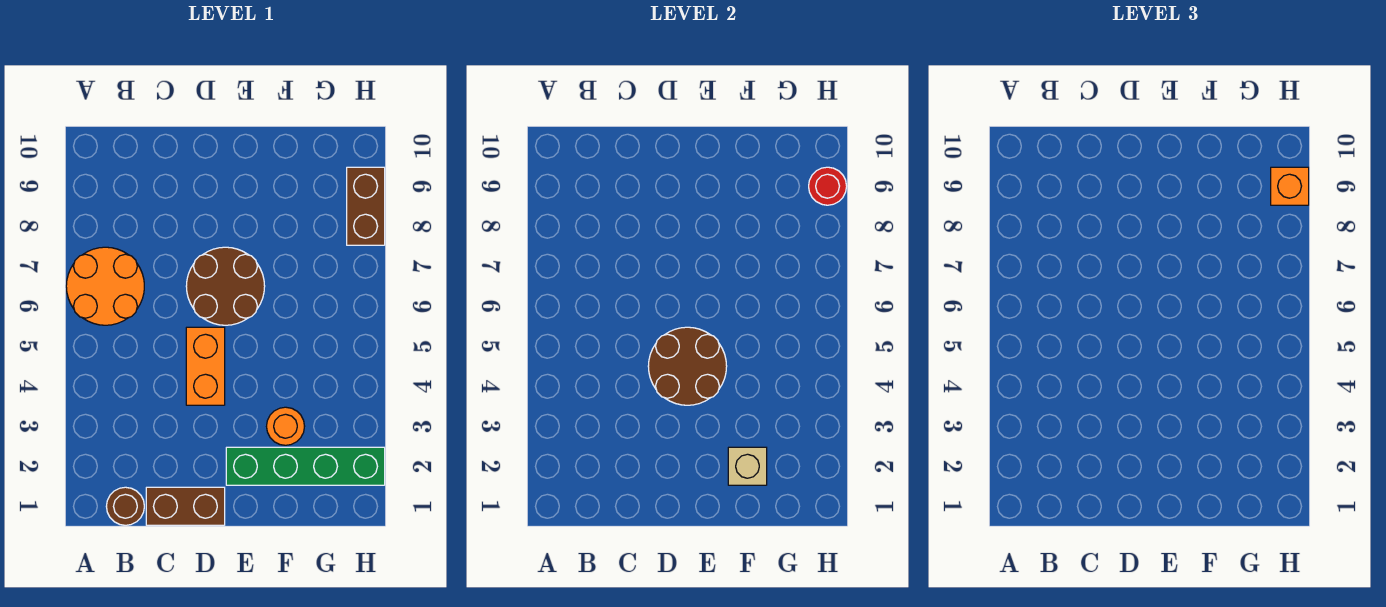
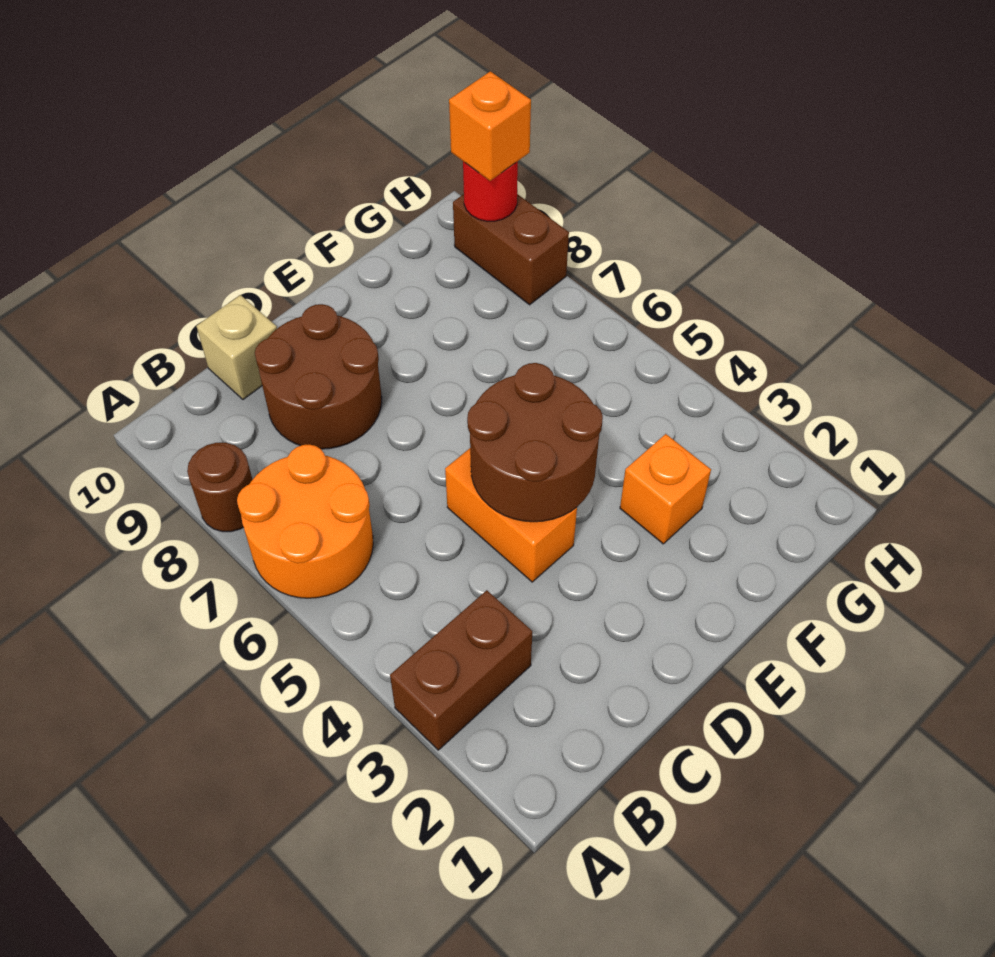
brown 1x1 round brick [106,487,144,525] -> brown 1x1 round brick moved to [187,443,253,532]
brown 1x2 brick [146,487,225,525] -> brown 1x2 brick moved to [390,590,532,750]
brown 2x2 round brick [186,247,265,325] -> brown 2x2 round brick moved to [255,304,382,449]
green 1x4 brick [226,447,385,485] -> none
tan 1x1 brick [728,447,767,485] -> tan 1x1 brick moved to [196,295,277,400]
orange 1x1 round brick [267,407,305,445] -> orange 1x1 brick [620,434,711,544]

